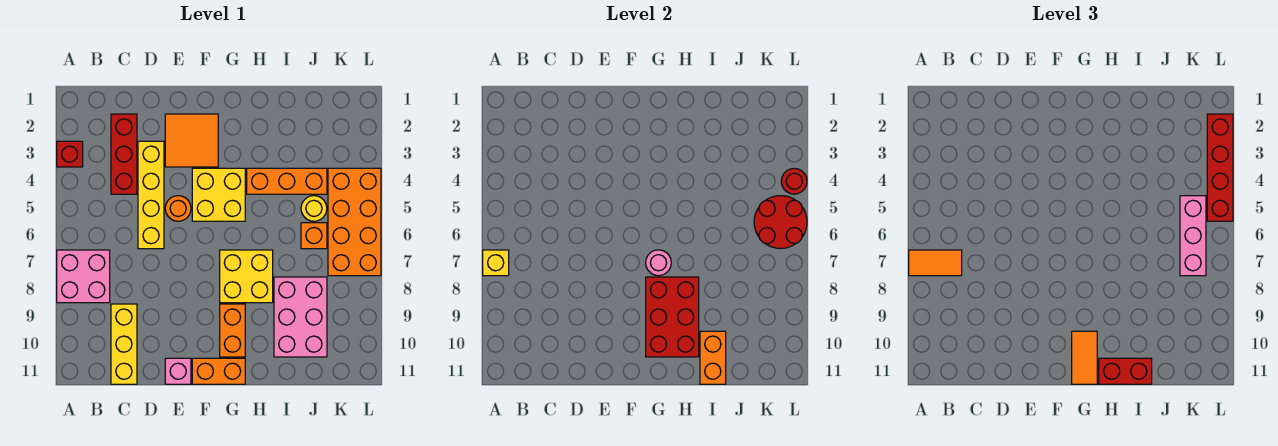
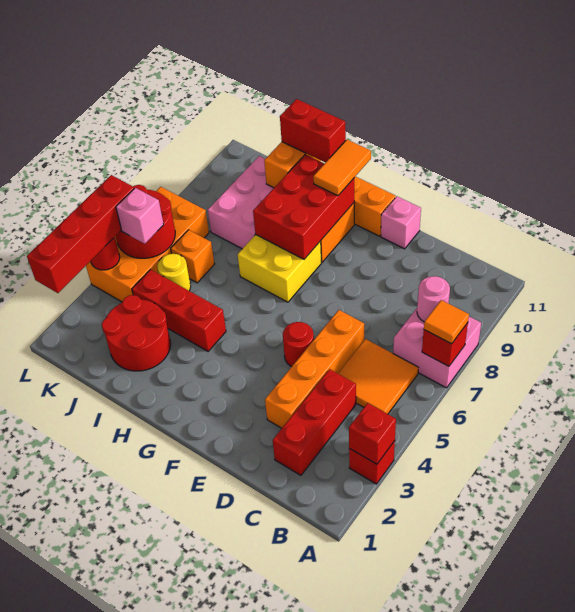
none -> red 1x1 brick [349,403,396,464]
yellow 1x1 brick [483,250,509,276] -> red 1x1 brick [422,323,468,366]
orange 1x2 tile [909,250,962,276] -> orange 1x1 tile [424,300,469,344]
yellow 1x3 brick [111,304,137,384] -> none
yellow 1x4 brick [138,141,164,249] -> orange 1x4 brick [265,310,364,428]
orange 2x2 tile [165,114,218,167] -> orange 2x2 tile moved to [338,339,418,414]
orange 1x1 round brick [165,196,191,221] -> red 1x1 round brick [283,322,314,367]
yellow 2x2 brick [192,168,245,221] -> none
pink 1x1 round brick [646,250,671,276] -> pink 1x1 round brick moved to [417,276,450,322]
orange 1x3 brick [247,168,327,194] -> red 1x3 brick [132,270,226,351]
none -> red 2x2 round brick [102,295,171,371]
pink 1x3 brick [1180,196,1206,276] -> pink 1x1 brick [116,188,164,244]

